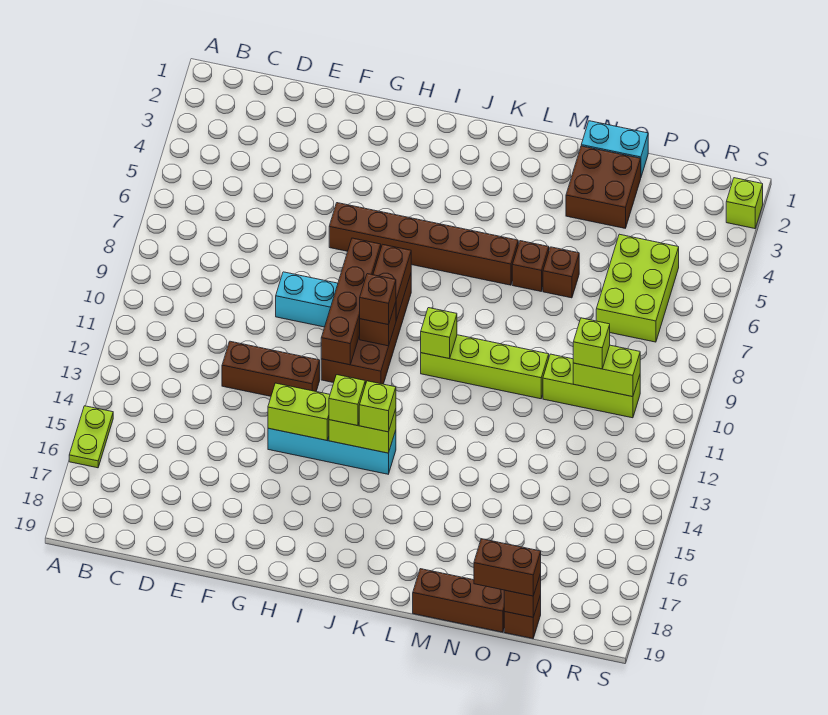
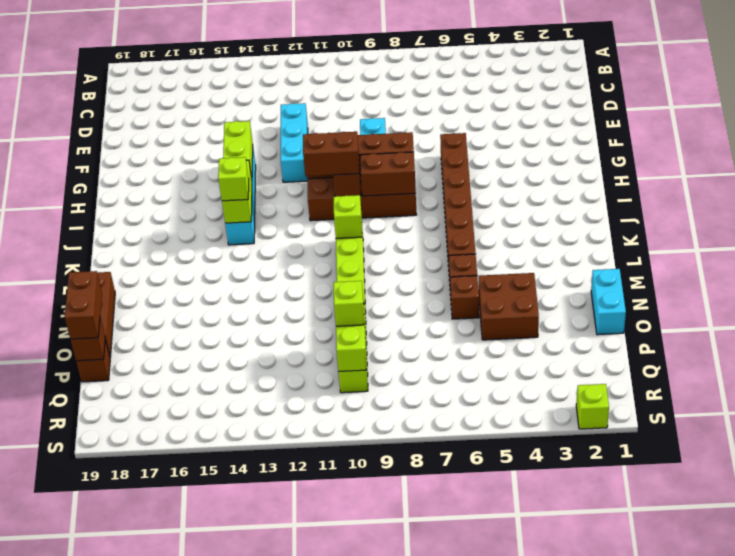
lime 1x2 plate [69,406,113,468] -> none
brown 1x3 brick [222,341,320,396] -> cyan 1x3 brick [281,103,308,182]
brown 1x1 brick [360,274,396,325] -> brown 1x2 brick [303,132,359,176]
lime 1x1 brick [329,375,365,426] -> none
brown 2x2 brick [566,146,641,228] -> brown 2x2 brick moved to [479,273,539,340]
lime 2x3 brick [596,234,679,342] -> none

